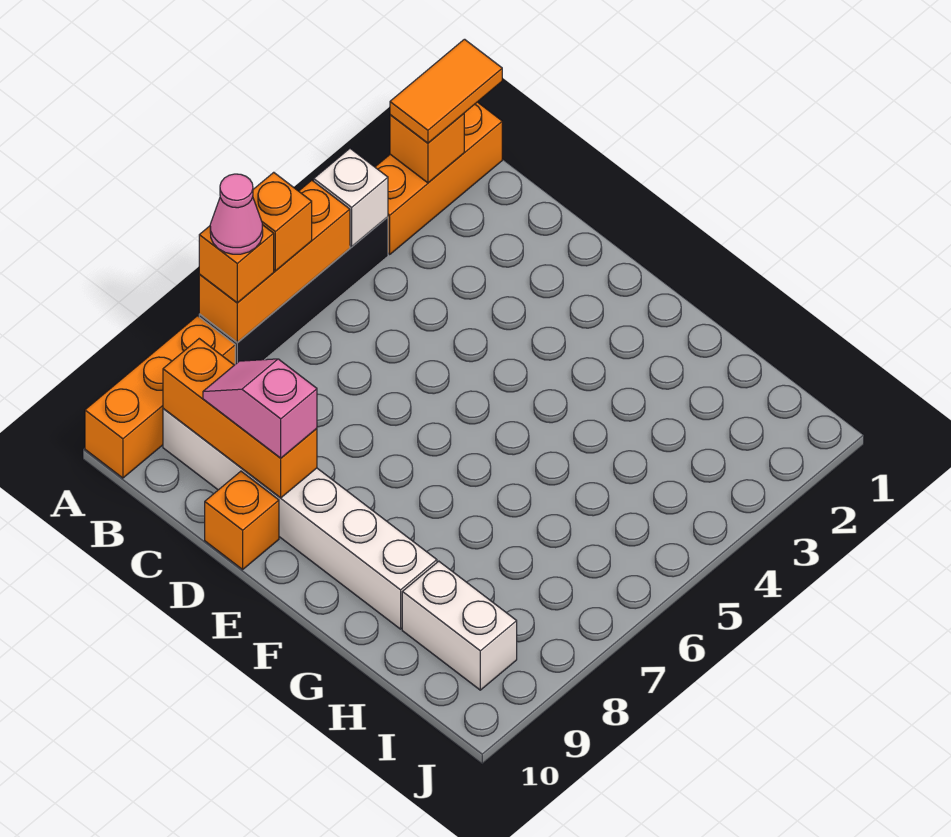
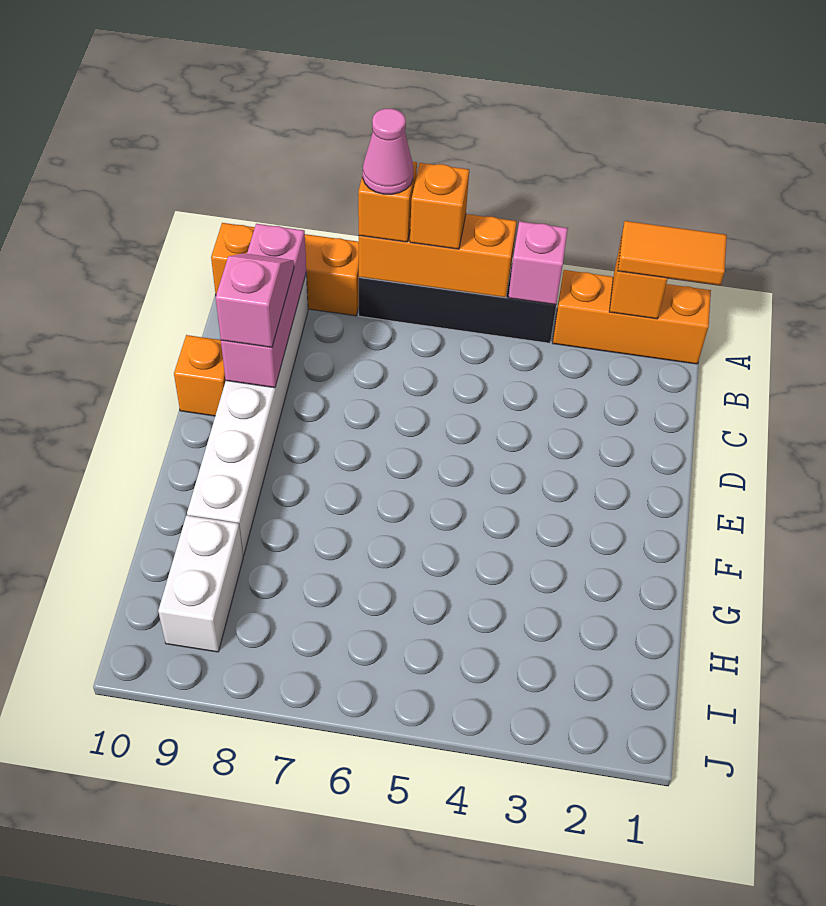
white 1x1 brick [314,149,388,247] -> pink 1x1 brick [508,221,568,305]
orange 1x3 brick [163,339,317,498] -> pink 1x3 brick [221,224,306,388]

